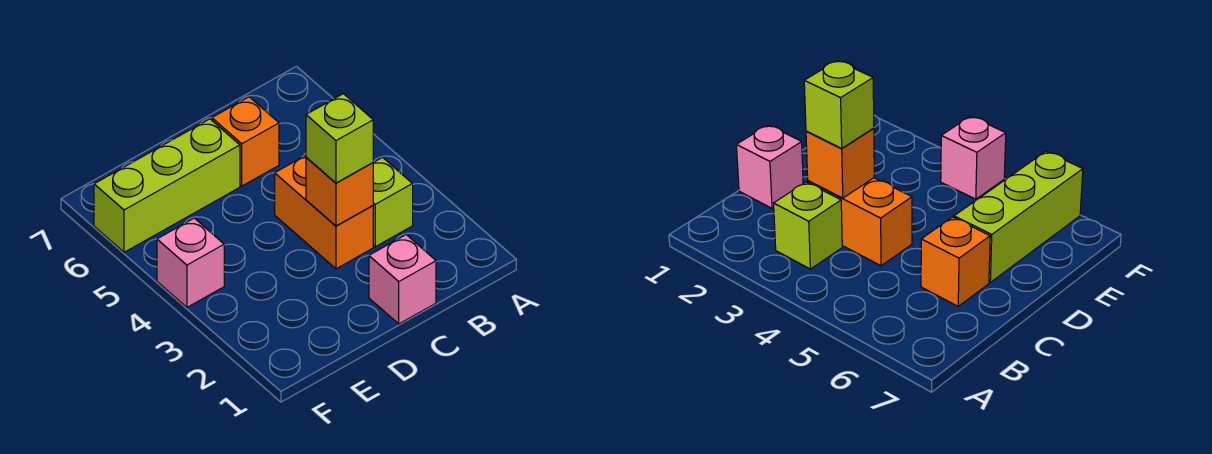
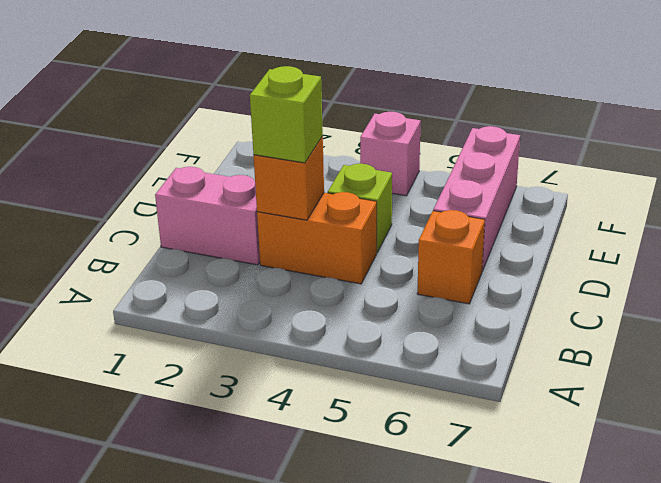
lime 1x1 brick [373,157,413,247] -> lime 1x1 brick moved to [328,164,392,252]
pink 1x1 brick [369,235,436,324] -> pink 1x2 brick [155,167,260,265]
lime 1x3 brick [94,119,240,252] -> pink 1x3 brick [433,126,520,271]

